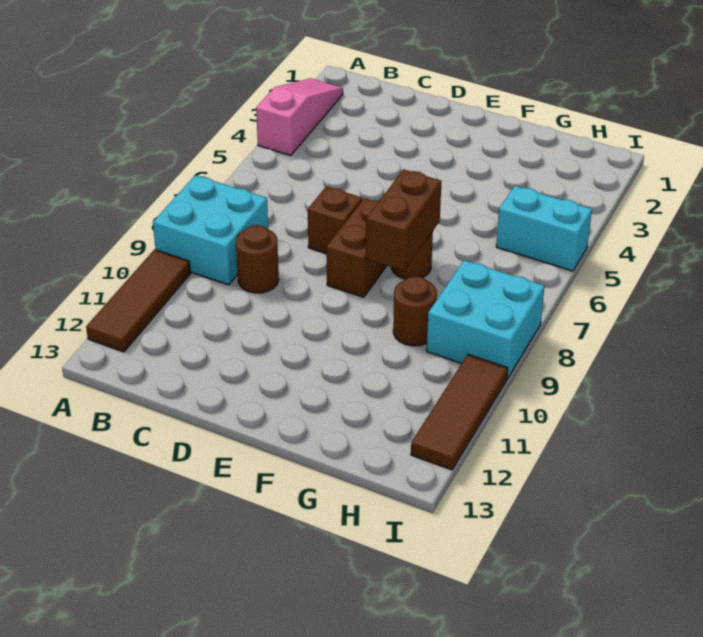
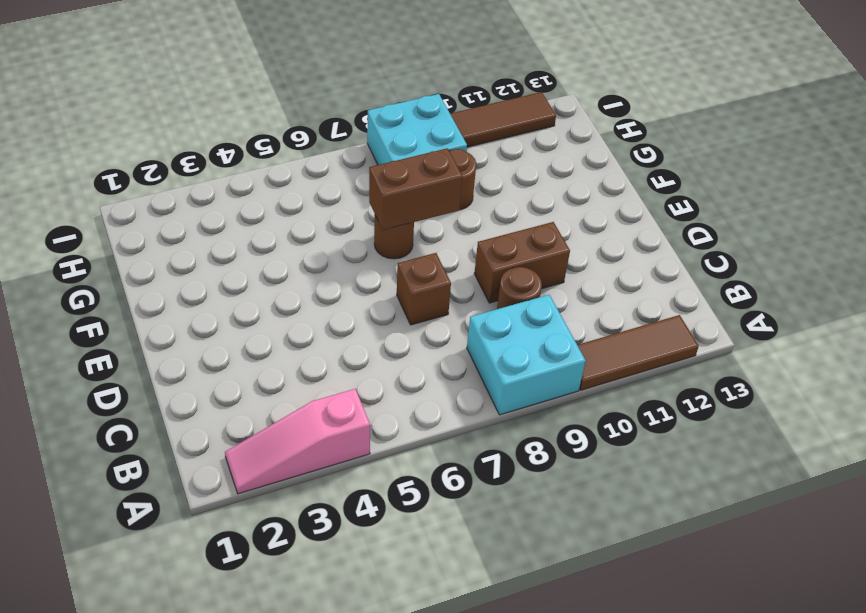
brown 1x2 brick [326,198,387,297] -> brown 1x2 brick moved to [474,222,570,303]
cyan 1x2 brick [496,186,592,271] -> none

